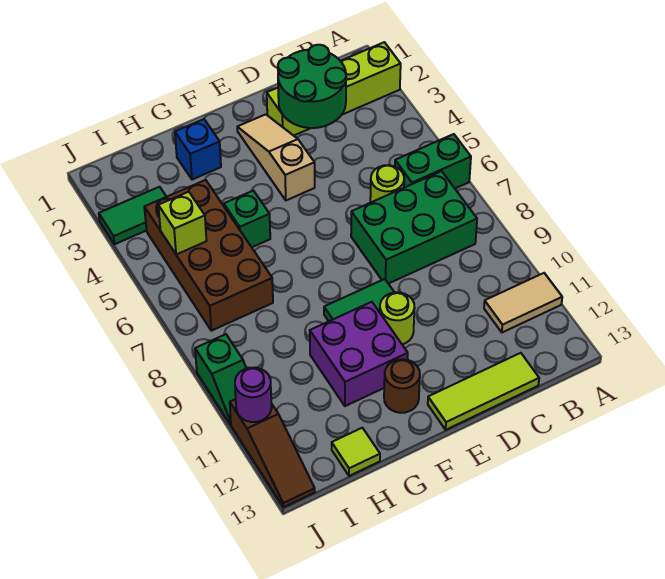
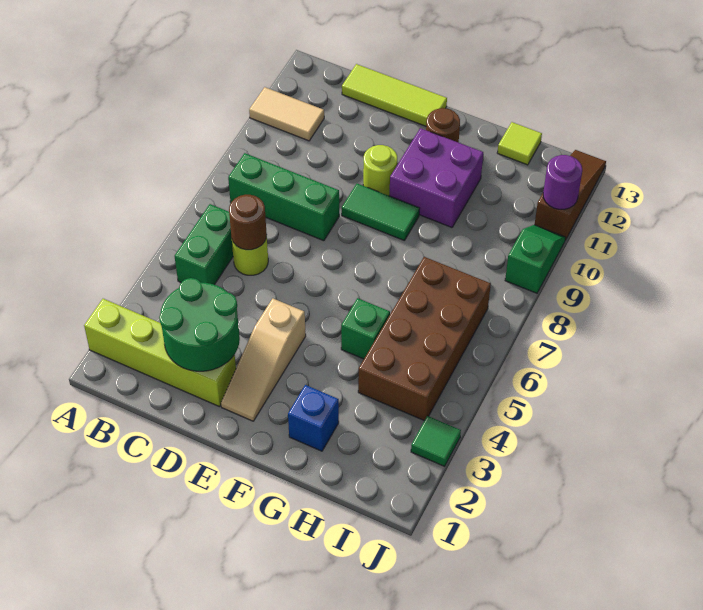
green 1x2 brick [395,134,471,188] -> green 1x2 brick turned to [175,204,233,285]
green 2x3 brick [351,171,477,284] -> green 1x3 brick [228,153,339,241]
none -> brown 1x1 round brick [229,195,267,250]
green 1x2 tile [99,187,166,244] -> green 1x1 tile [411,416,461,466]
lime 1x1 brick [158,192,206,255] -> none

